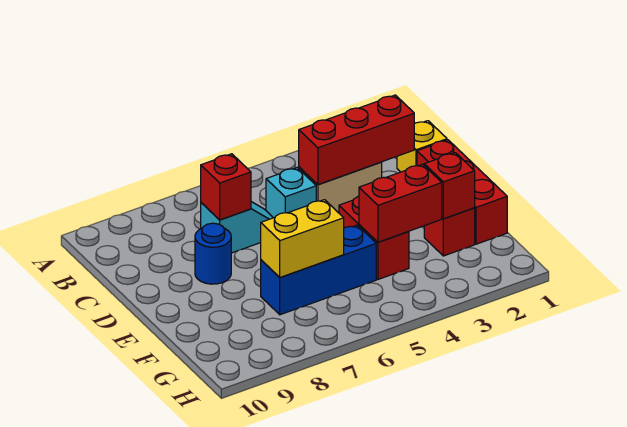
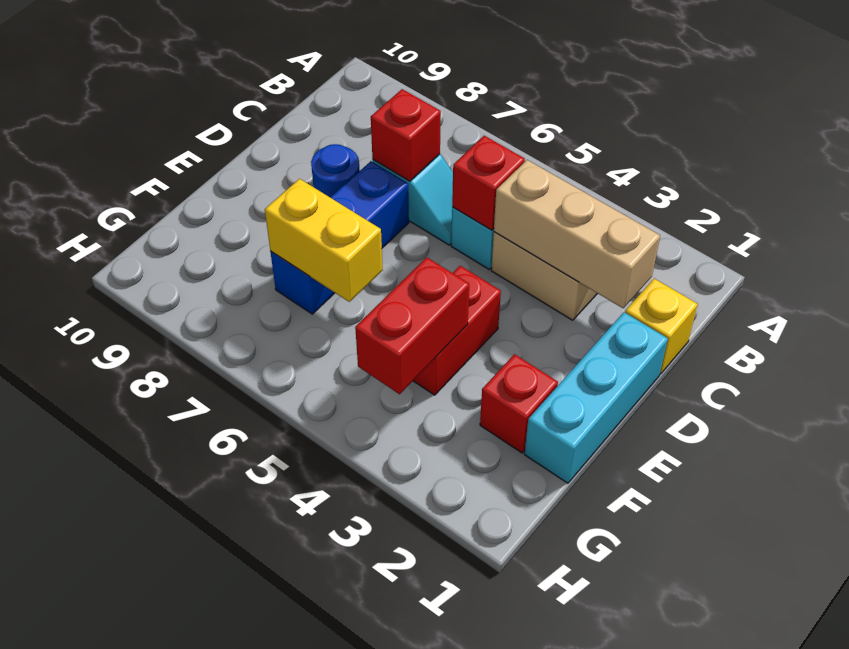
red 1x3 brick [299,95,414,185] -> tan 1x3 brick [494,160,660,308]
red 1x3 brick [417,140,507,244] -> cyan 1x3 brick [525,312,668,483]
red 1x1 brick [424,153,475,219] -> red 1x1 brick moved to [452,136,525,230]
red 1x2 brick [359,164,442,242] -> red 1x2 brick turned to [355,257,469,394]
blue 1x3 brick [261,225,376,315] -> blue 1x3 brick turned to [270,161,409,314]

